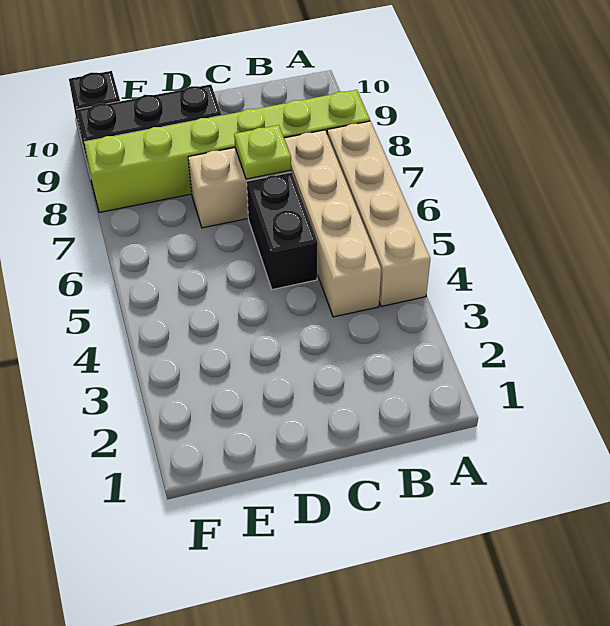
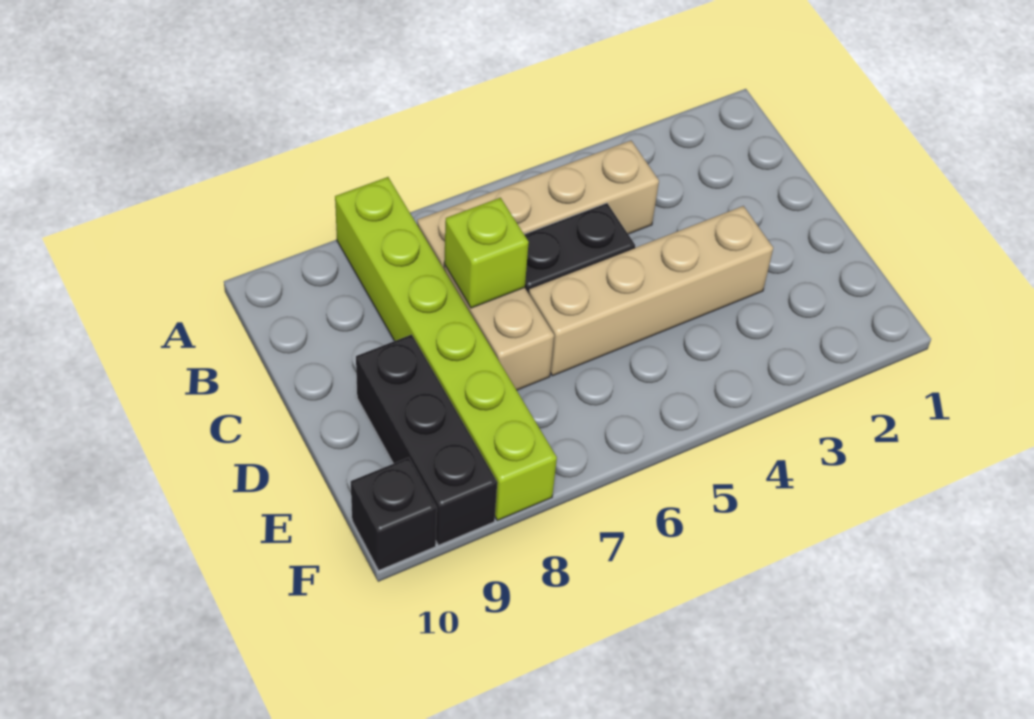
tan 1x4 brick [327,121,430,306] -> tan 1x4 brick moved to [529,206,773,376]
lime 1x1 plate [234,125,291,179] -> lime 1x1 brick [444,198,529,308]

